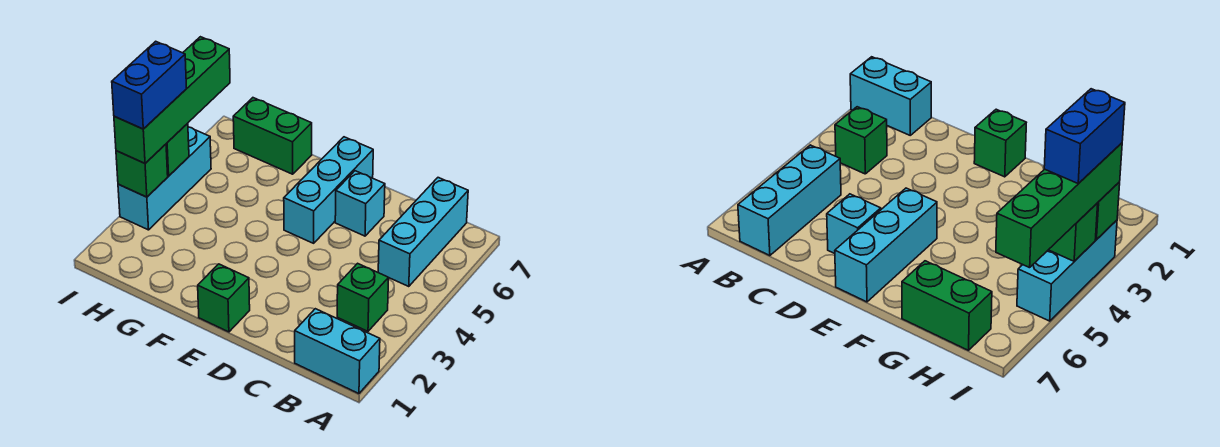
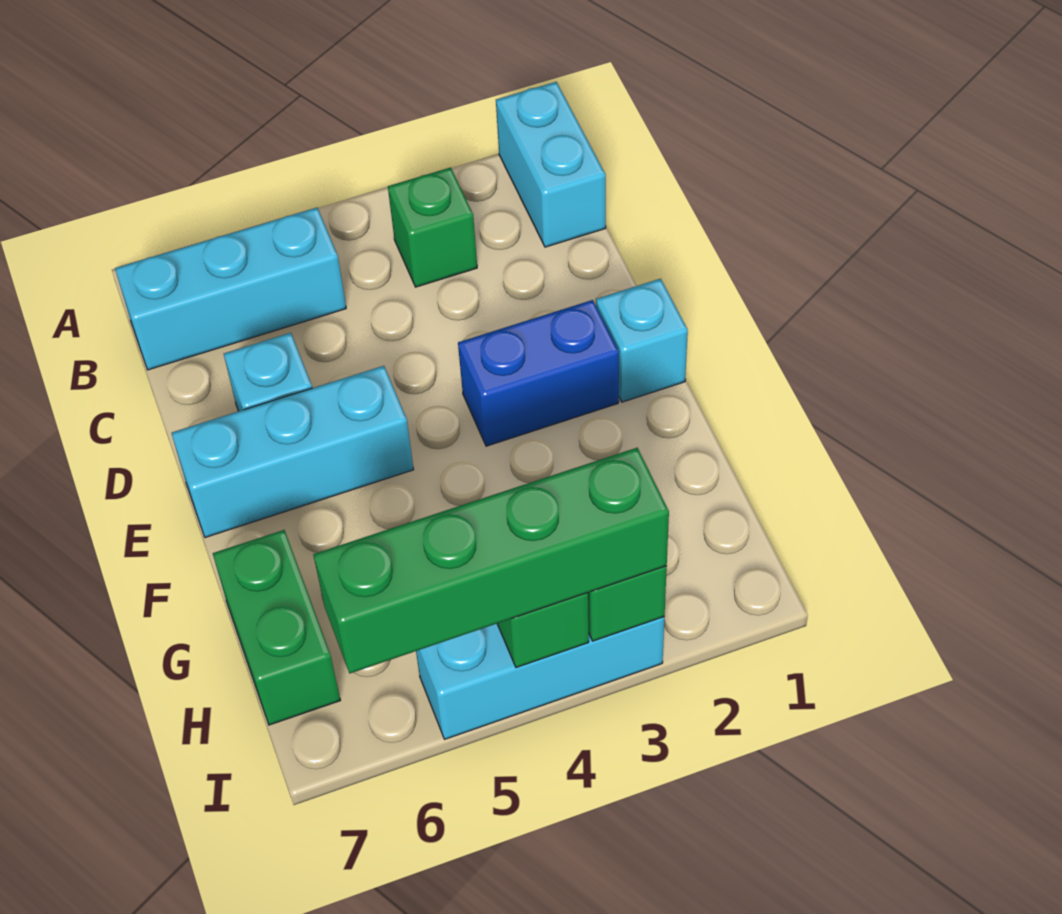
green 1x1 brick [198,264,250,332] -> cyan 1x1 brick [596,279,688,402]
blue 1x2 brick [112,41,187,129] -> blue 1x2 brick moved to [458,300,619,446]

